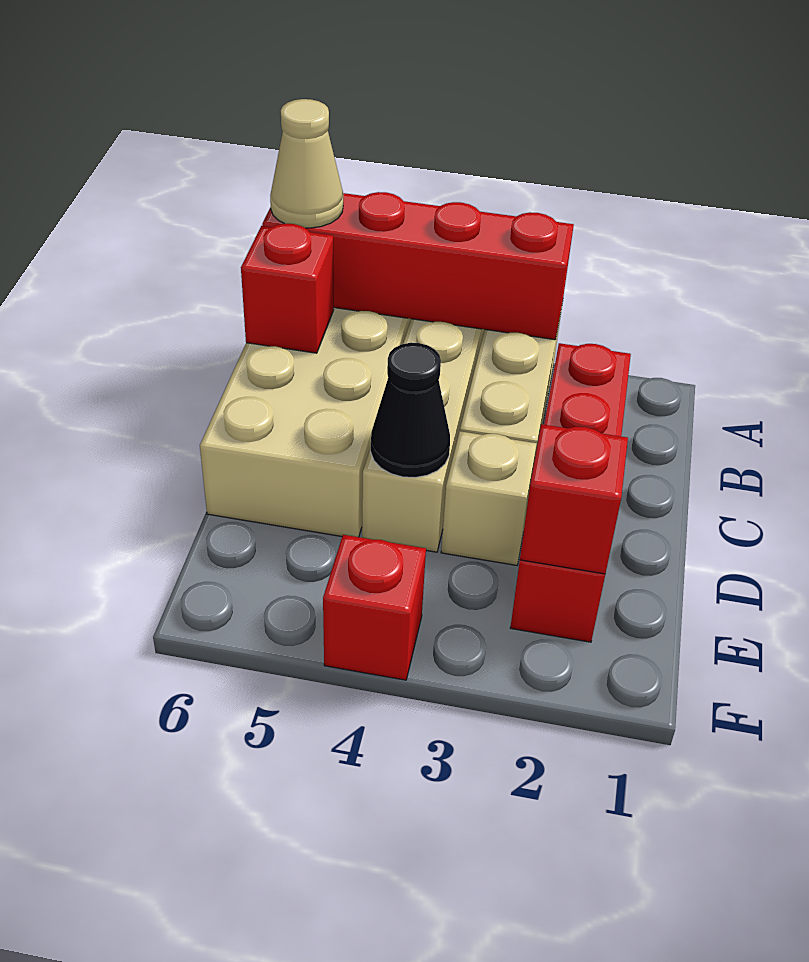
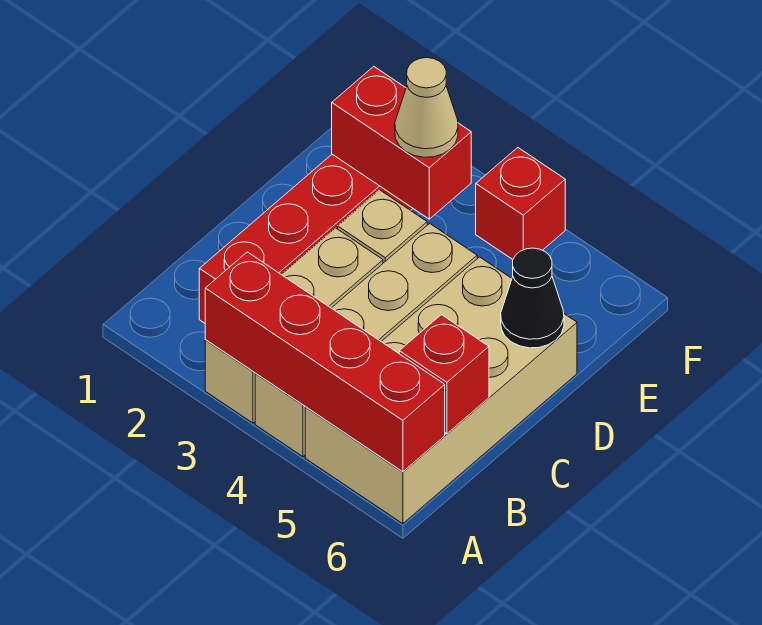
tan 1x1 cone [270,99,343,228] -> tan 1x1 cone moved to [395,58,458,157]
black 1x1 cone [371,343,450,478] -> black 1x1 cone moved to [501,248,564,348]
red 1x1 brick [520,424,628,574] -> red 1x2 brick [332,67,471,219]

